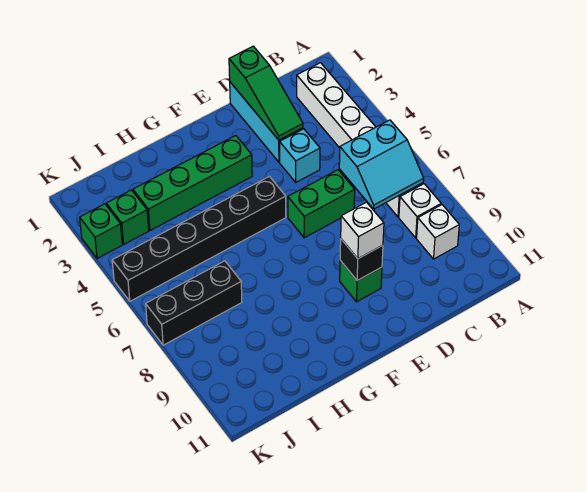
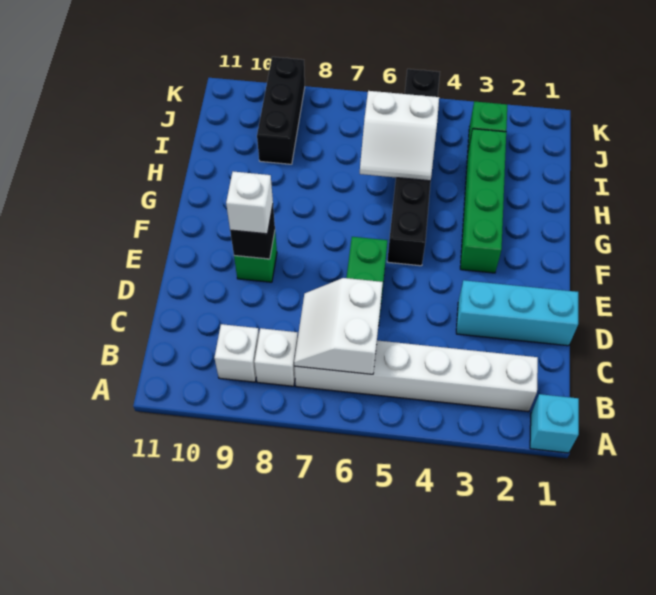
cyan 2x2 slope [339,120,424,209] -> white 2x2 slope [294,278,383,374]
green 1x3 slope [229,46,303,140] -> none
cyan 1x1 brick [280,129,320,182] -> cyan 1x1 brick moved to [530,394,579,453]
none -> white 2x2 slope [360,91,439,181]
black 1x3 brick [146,261,242,345] -> black 1x3 brick moved to [257,57,305,164]
green 1x1 brick [80,204,122,259] -> none

